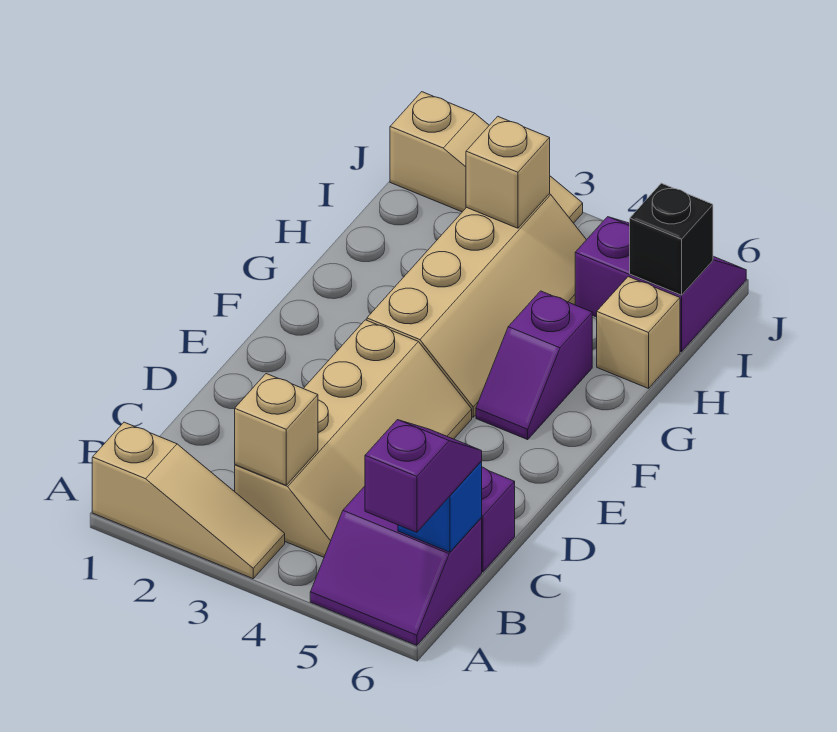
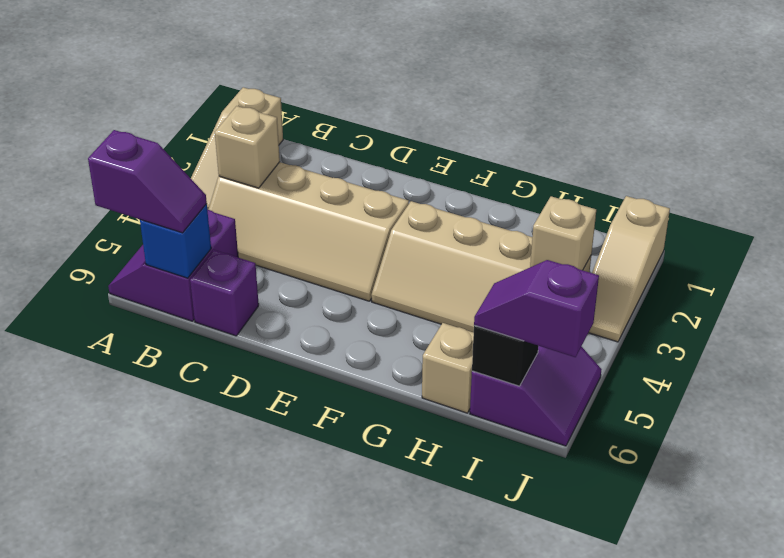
purple 1x2 slope [476,291,592,440] -> purple 1x2 slope moved to [474,260,599,357]

